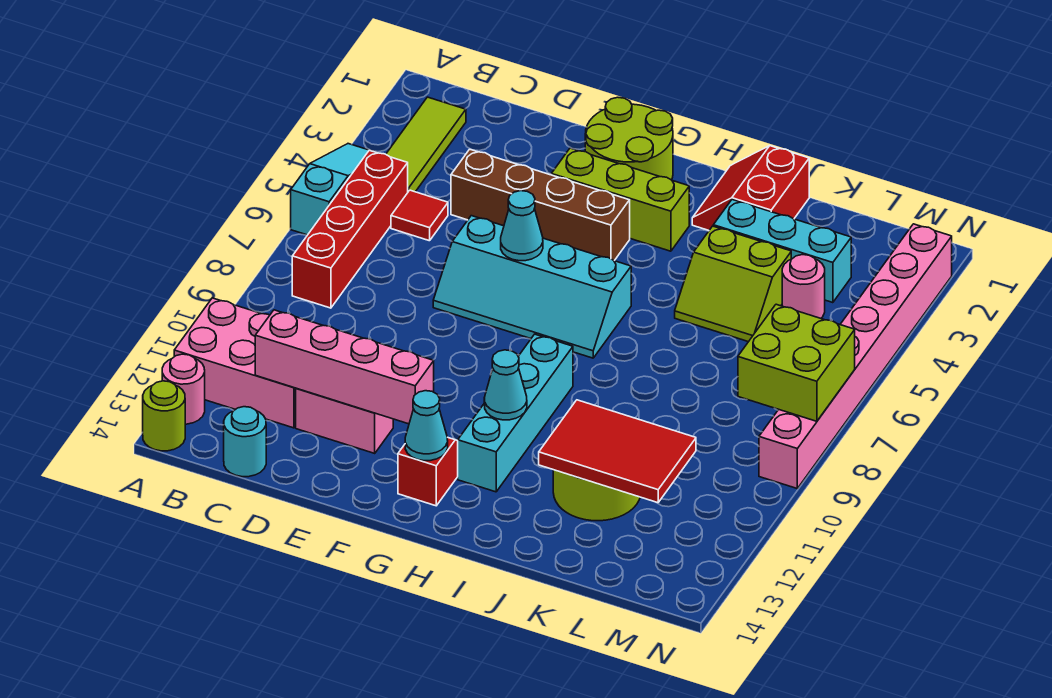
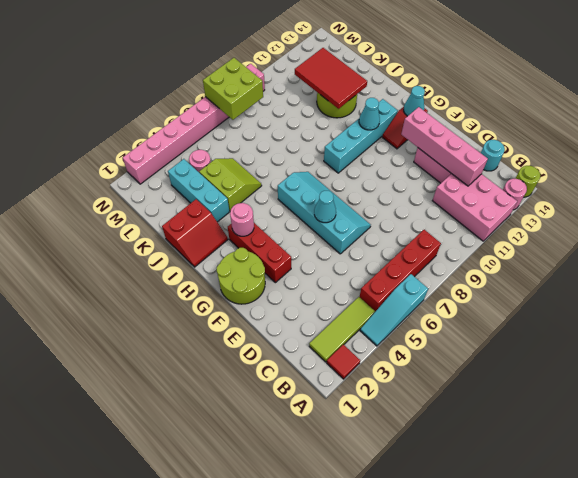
red 1x1 tile [391,190,448,241] -> red 1x1 tile moved to [327,344,360,379]
brown 1x4 brick [451,149,630,261] -> none
lime 1x3 brick [551,148,689,251] -> red 1x3 brick [228,223,291,283]
none -> pink 1x1 round brick [230,203,254,236]

